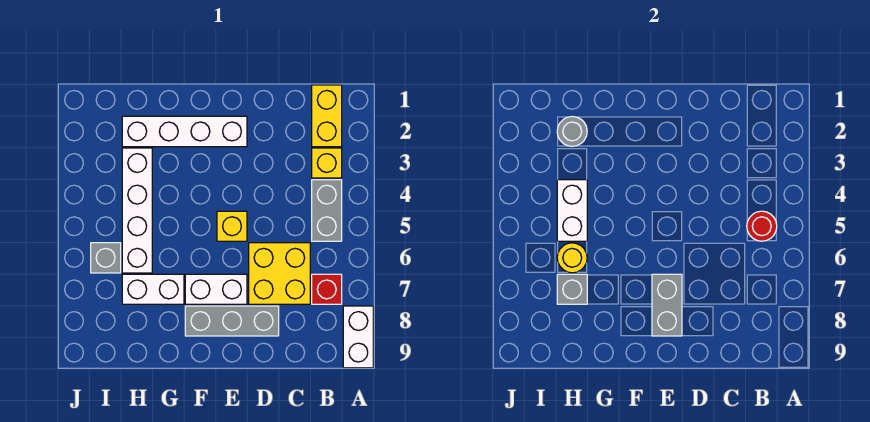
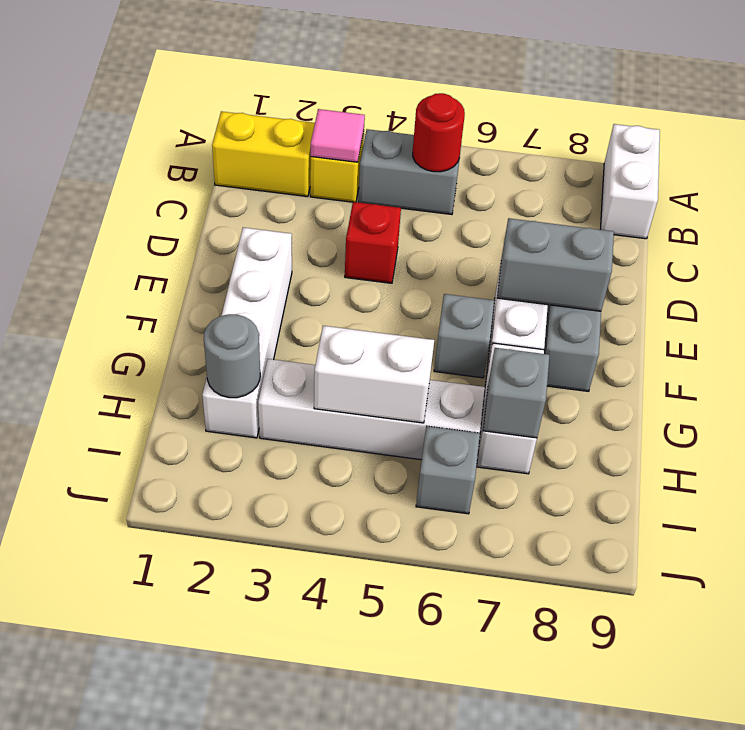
white 1x2 brick [343,306,373,368] -> white 1x2 brick turned to [600,124,660,239]
none -> pink 1x1 tile [311,109,365,162]
red 1x1 brick [312,274,342,304] -> red 1x1 brick moved to [345,202,401,283]
yellow 2x2 brick [249,243,310,304] -> none
yellow 1x1 brick [217,211,247,241] -> none
none -> grey 1x1 brick [434,294,494,378]
yellow 1x1 round brick [557,243,587,273] -> none

